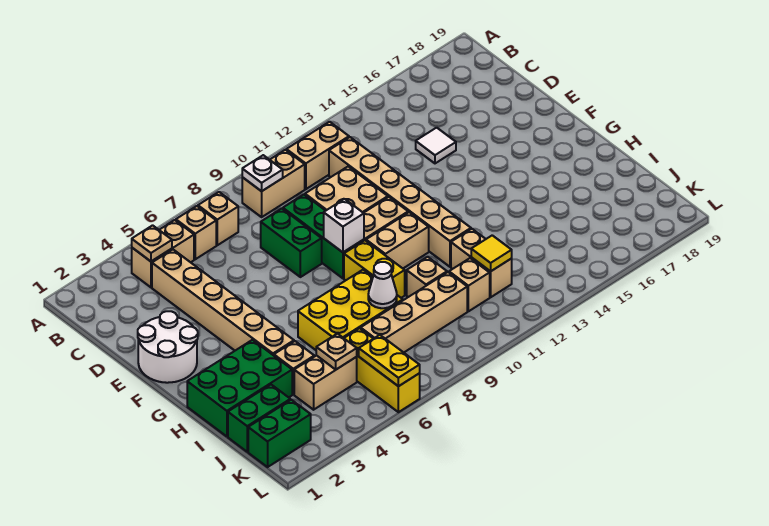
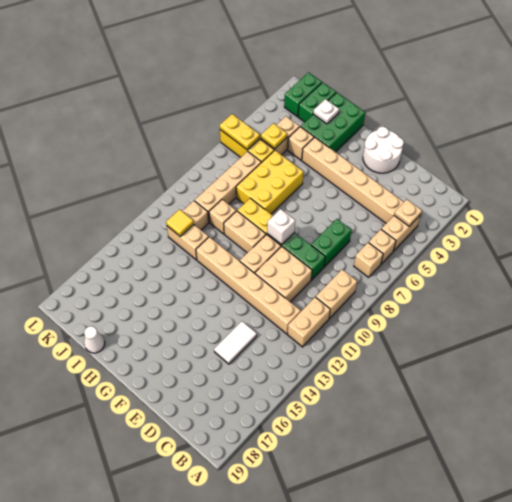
white 1x1 plate [242,155,283,191] -> white 1x1 plate moved to [313,99,339,124]
green 1x2 brick [261,208,322,277] -> green 1x2 brick turned to [311,219,352,267]
white 1x1 tile [416,128,456,163] -> white 1x2 tile [214,321,257,364]
tan 1x2 brick [366,212,429,268] -> tan 1x2 brick turned to [224,211,266,253]
white 1x1 cone [368,262,397,308] -> white 1x1 cone moved to [84,326,105,353]
tan 1x1 plate [316,334,357,369] -> yellow 1x1 plate [261,123,287,149]

